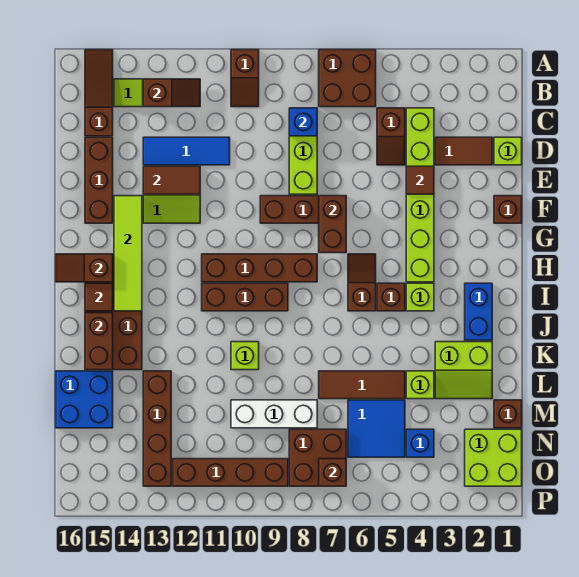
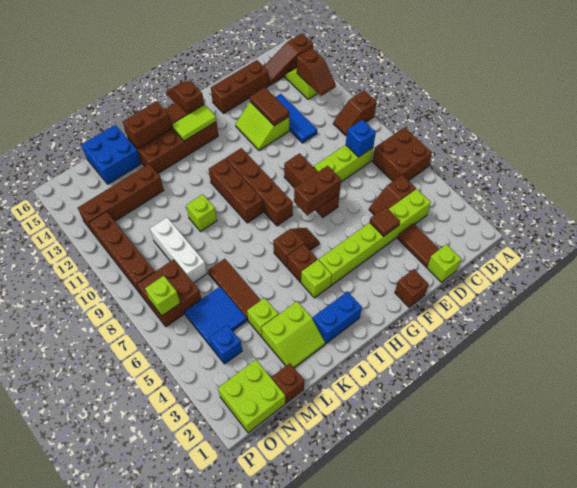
brown 1x3 slope [85,50,113,136] -> brown 1x3 slope turned to [264,33,313,85]
lime 1x4 tile [114,196,142,311] -> lime 1x2 tile [172,105,216,141]
lime 2x2 slope [435,342,492,399] -> lime 2x2 slope turned to [261,301,325,368]
brown 1x1 brick [319,459,346,486] -> lime 1x1 brick [145,276,180,316]

